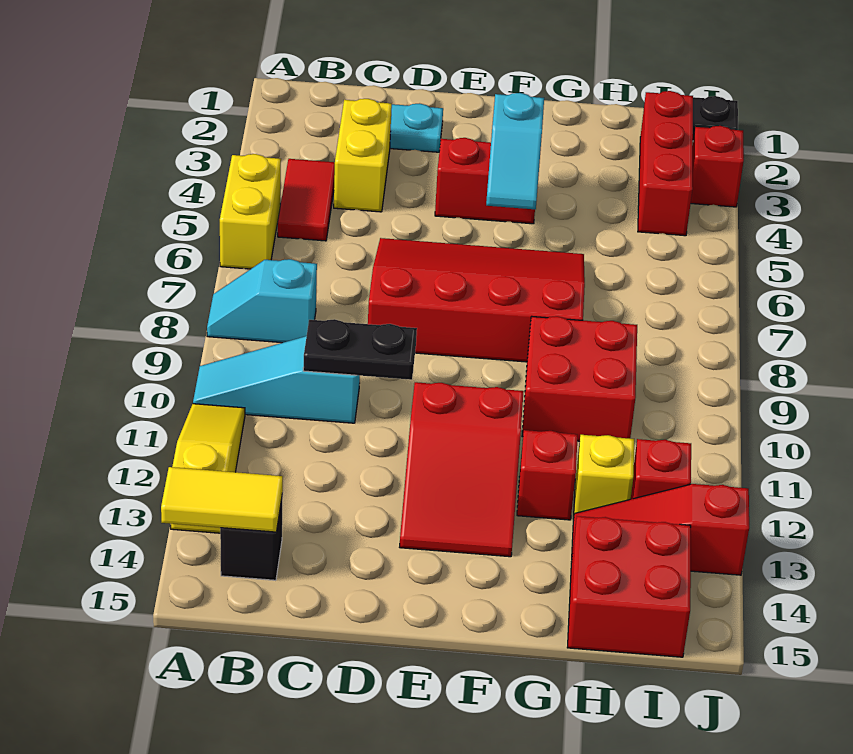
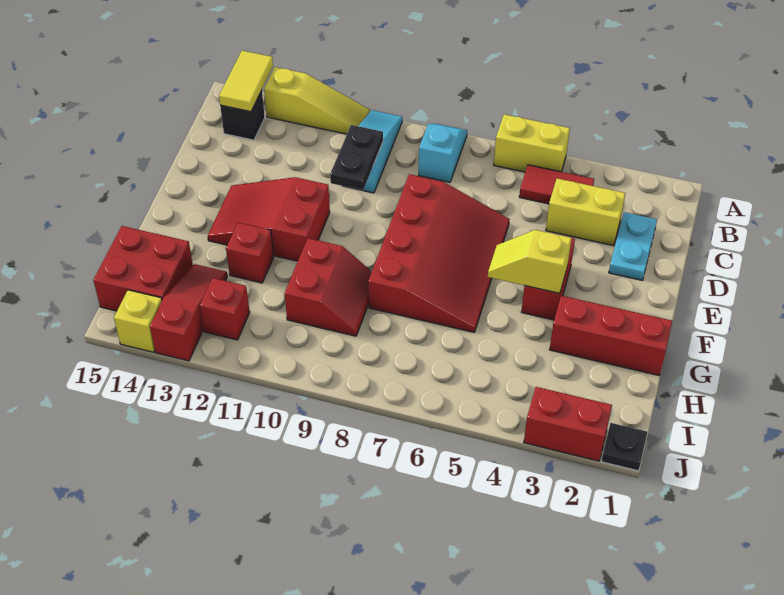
cyan 1x2 slope [486,93,544,209] -> yellow 1x2 slope [488,230,571,293]
red 2x2 brick [522,316,637,441] -> red 2x2 slope [285,238,372,336]
yellow 1x1 brick [574,435,634,513] -> yellow 1x1 brick moved to [114,290,162,352]
red 1x3 brick [638,91,693,236] -> red 1x3 brick moved to [550,296,673,376]
red 1x1 brick [691,126,744,207] -> red 1x2 brick [524,387,612,461]

